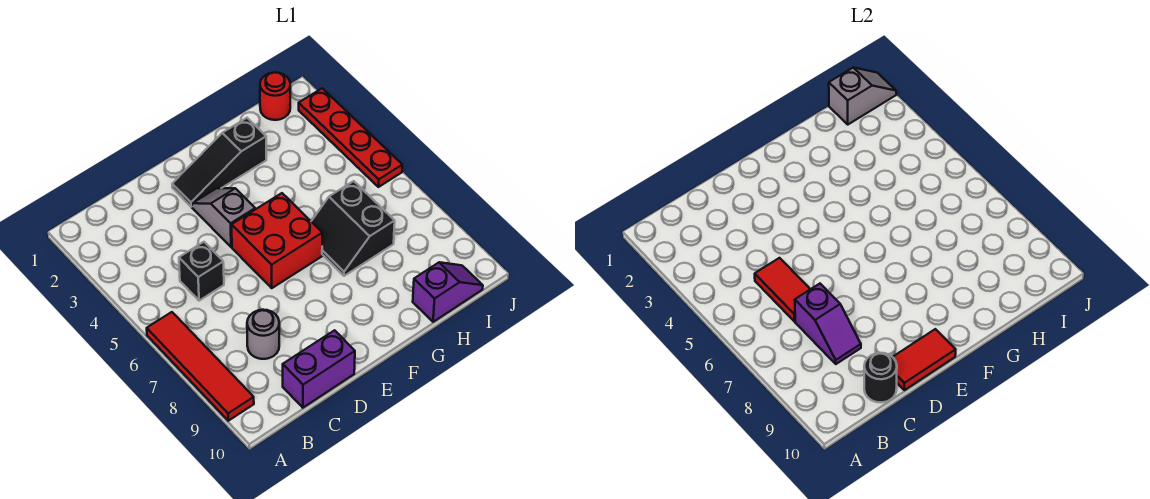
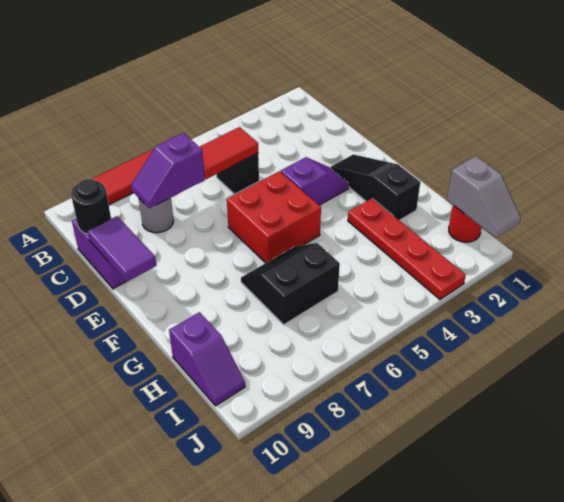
red 1x2 tile [893,329,956,390] -> purple 1x2 tile [88,216,156,282]
grey 1x2 slope [192,188,255,247] -> purple 1x2 slope [281,157,349,205]
red 1x4 plate [299,88,402,187] -> red 1x4 plate turned to [348,198,466,299]

